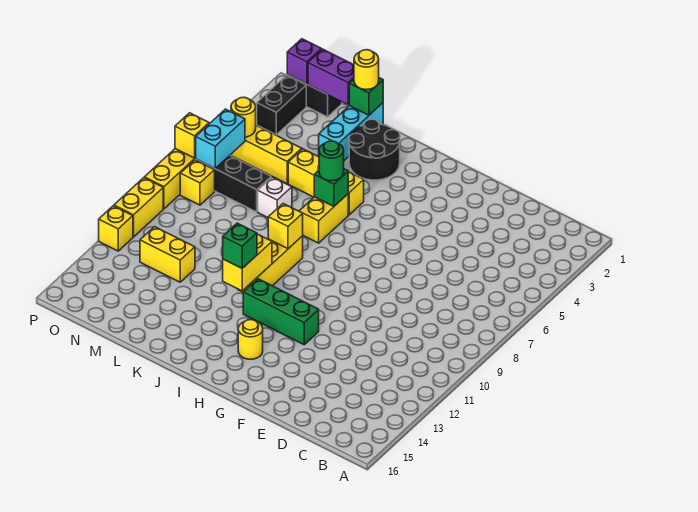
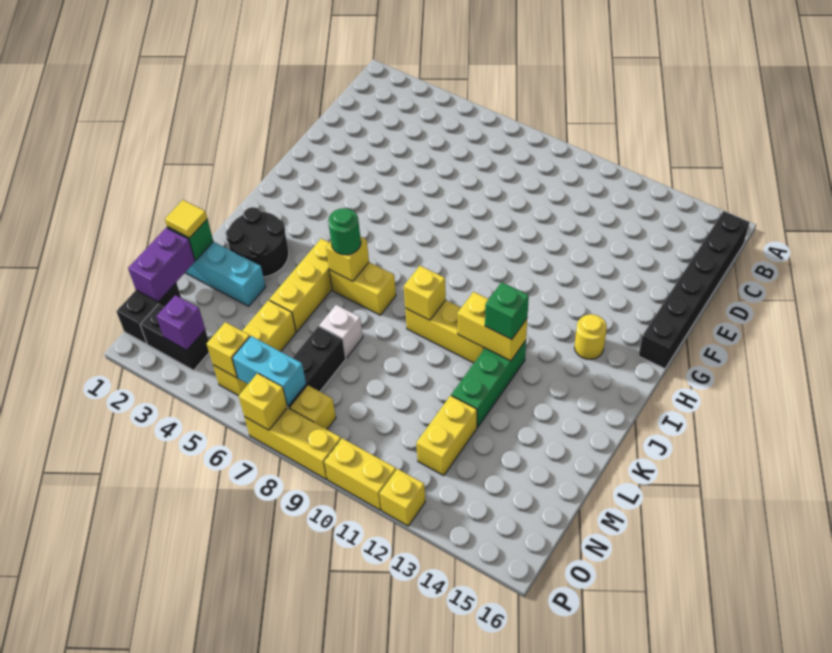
none -> black 1x6 brick [639,211,749,369]
green 1x3 brick [243,279,319,345] -> green 1x3 brick moved to [451,341,526,427]
green 1x1 brick [314,169,348,206] -> yellow 1x1 brick [326,236,369,281]
yellow 1x1 round brick [354,50,379,90] -> yellow 1x1 tile [165,200,207,238]
purple 1x1 brick [287,39,321,84] -> purple 1x1 brick moved to [156,295,205,350]
yellow 1x1 round brick [231,97,256,137] -> yellow 1x1 brick [207,322,250,378]

